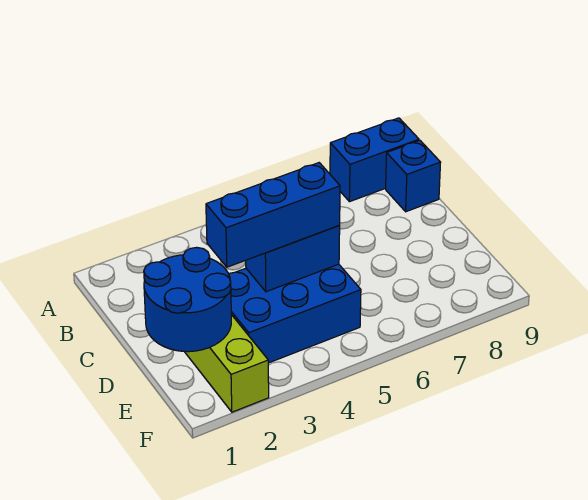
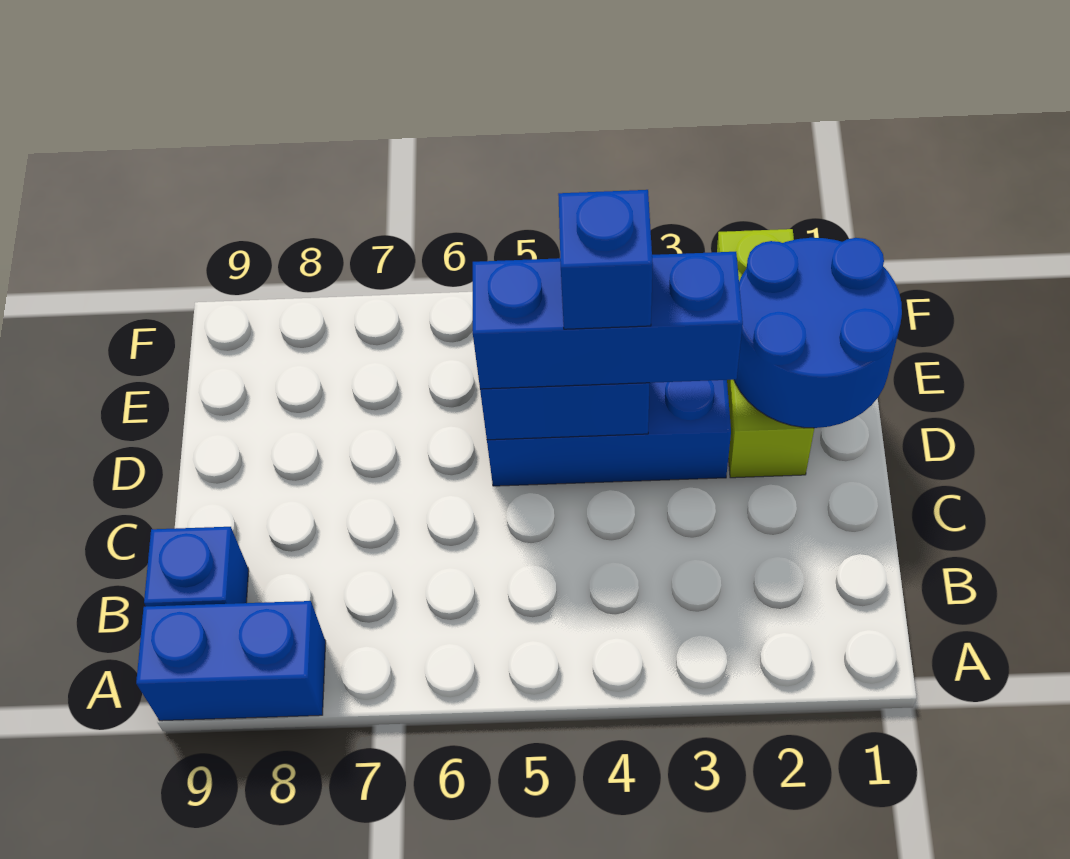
none -> blue 1x1 brick [558,190,653,329]

